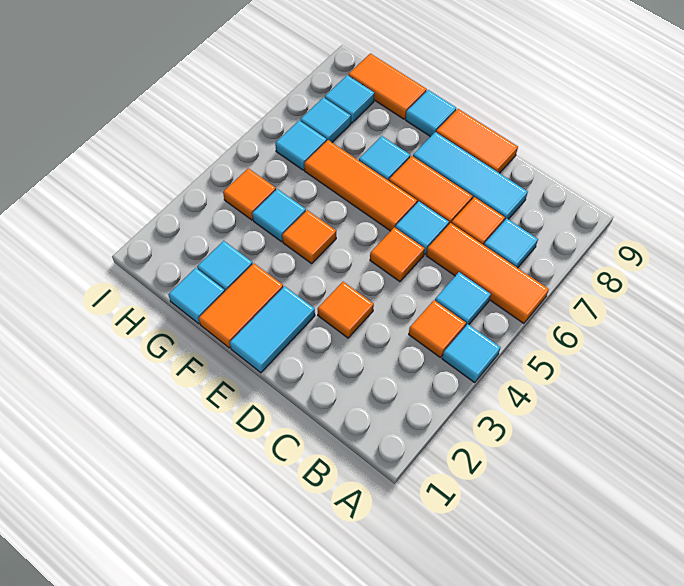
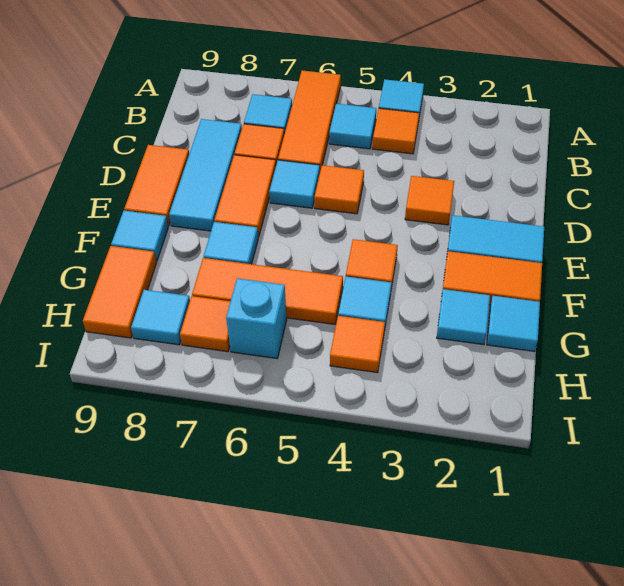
orange 1x3 tile [304,140,417,231] -> orange 1x3 tile turned to [192,258,343,324]
cyan 1x1 tile [275,121,327,170] -> cyan 1x1 brick [226,278,287,358]
cyan 1x1 tile [300,98,351,142] -> orange 1x1 tile [180,296,230,352]

